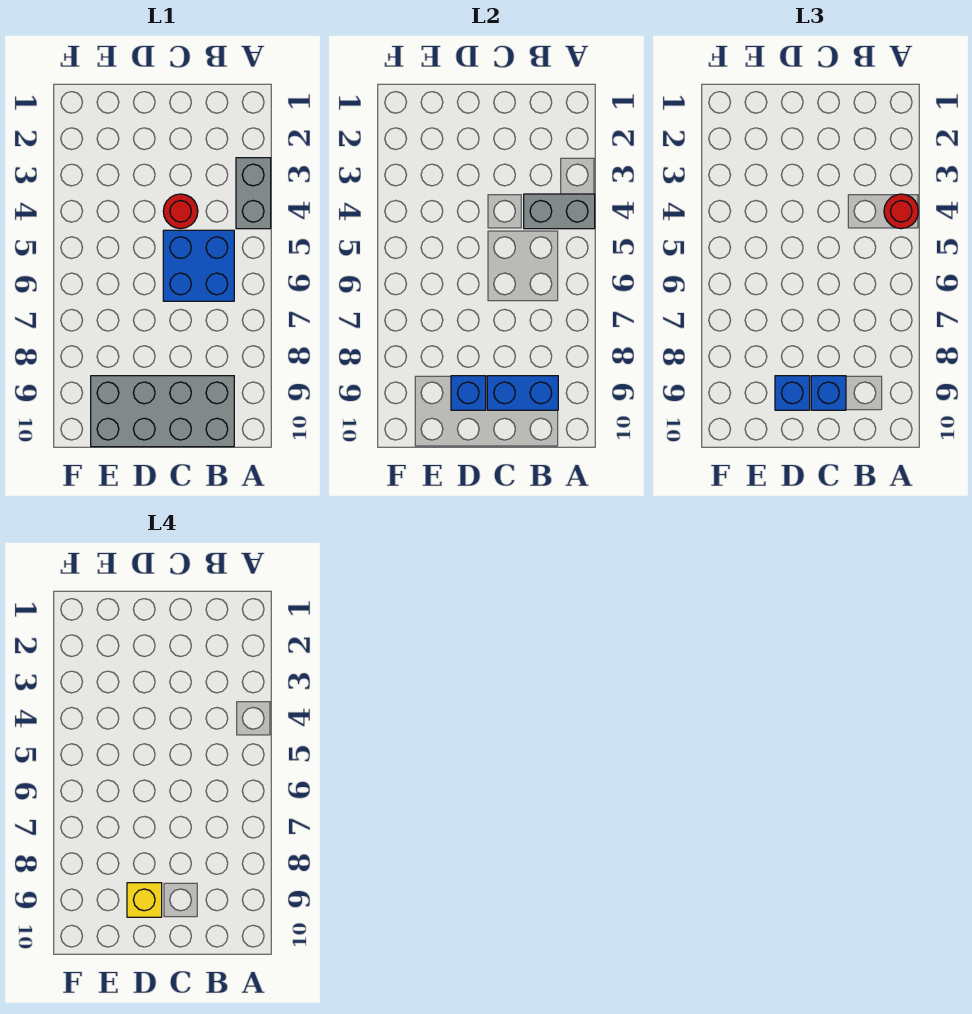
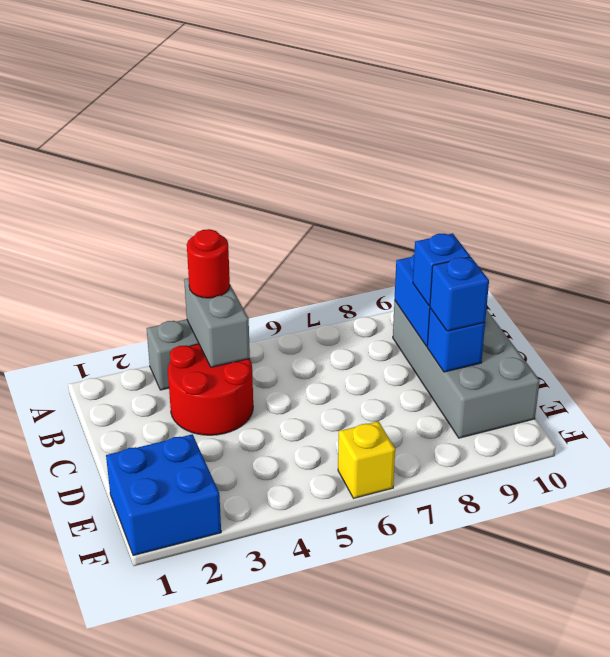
blue 2x2 brick [163,230,234,301] -> blue 2x2 brick moved to [106,434,221,556]
red 1x1 round brick [163,194,198,229] -> red 2x2 round brick [168,344,253,435]
yellow 1x1 brick [127,883,162,917] -> yellow 1x1 brick moved to [338,421,395,498]

